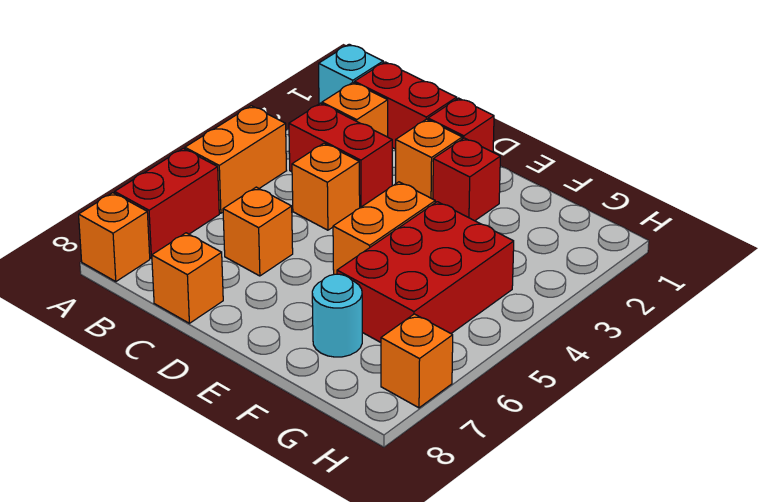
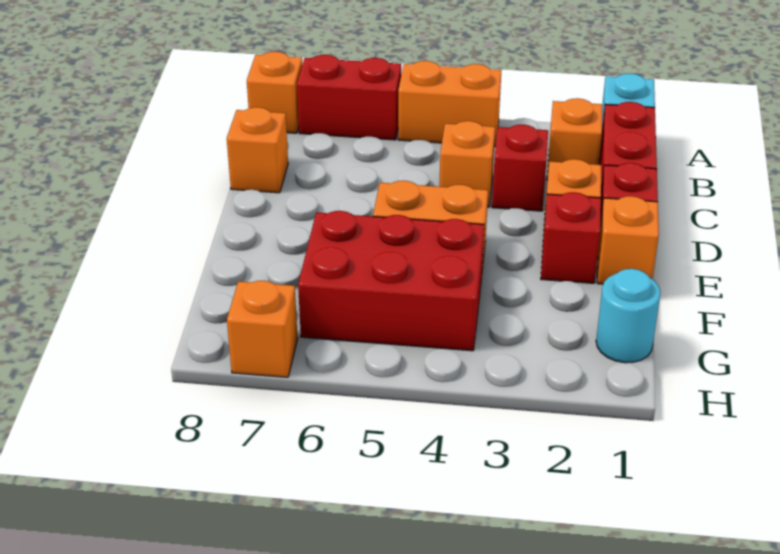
red 1x2 brick [289,103,392,208] -> red 1x1 brick [492,125,548,211]
orange 1x1 brick [223,187,293,276] -> orange 1x1 brick moved to [597,196,659,284]
cyan 1x1 round brick [312,274,362,357] -> cyan 1x1 round brick moved to [596,269,661,363]

